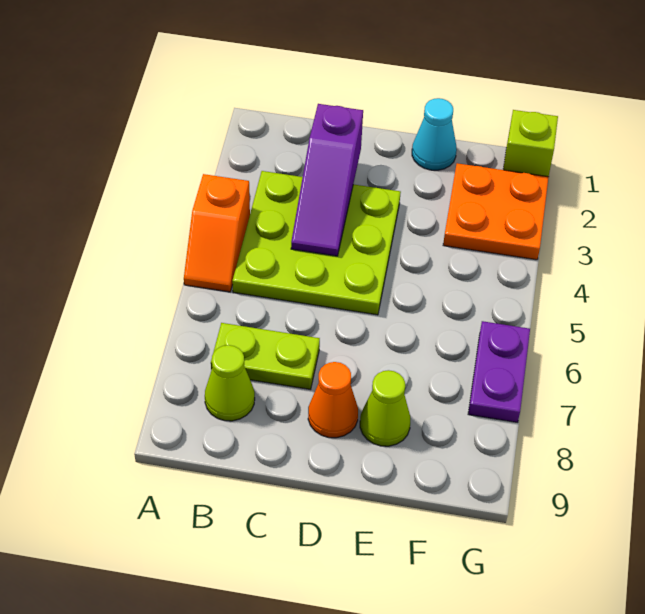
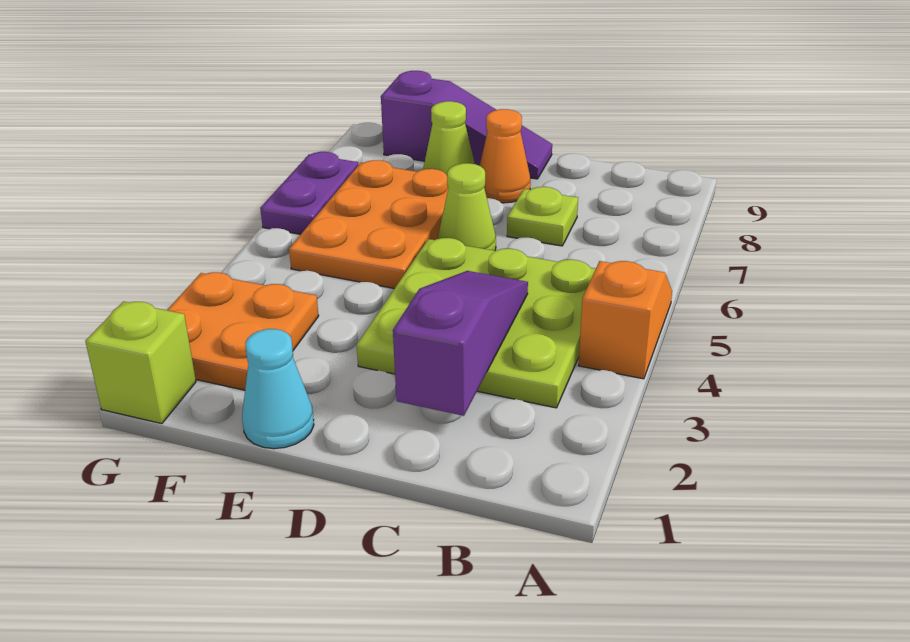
lime 1x2 plate [211,323,320,389] -> lime 1x1 plate [507,187,578,246]
lime 1x1 cone [205,345,255,421] -> lime 1x1 cone moved to [438,163,496,251]
none -> purple 1x3 slope [381,71,552,179]
none -> orange 2x3 plate [289,160,448,289]

